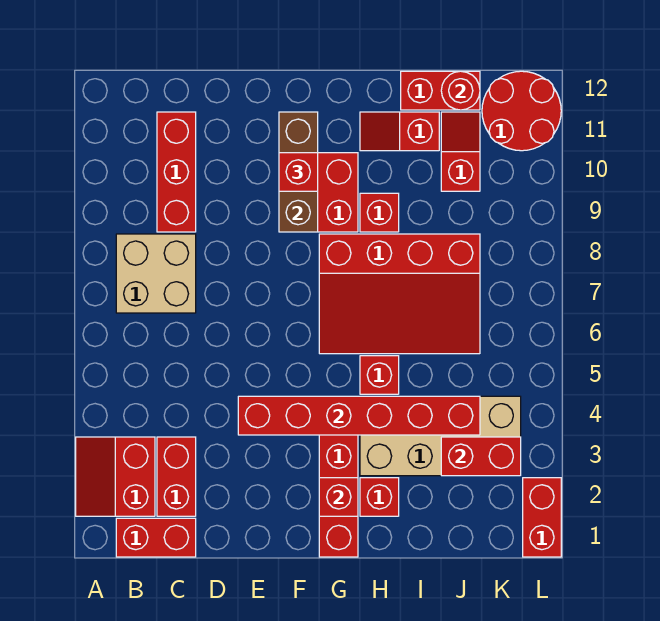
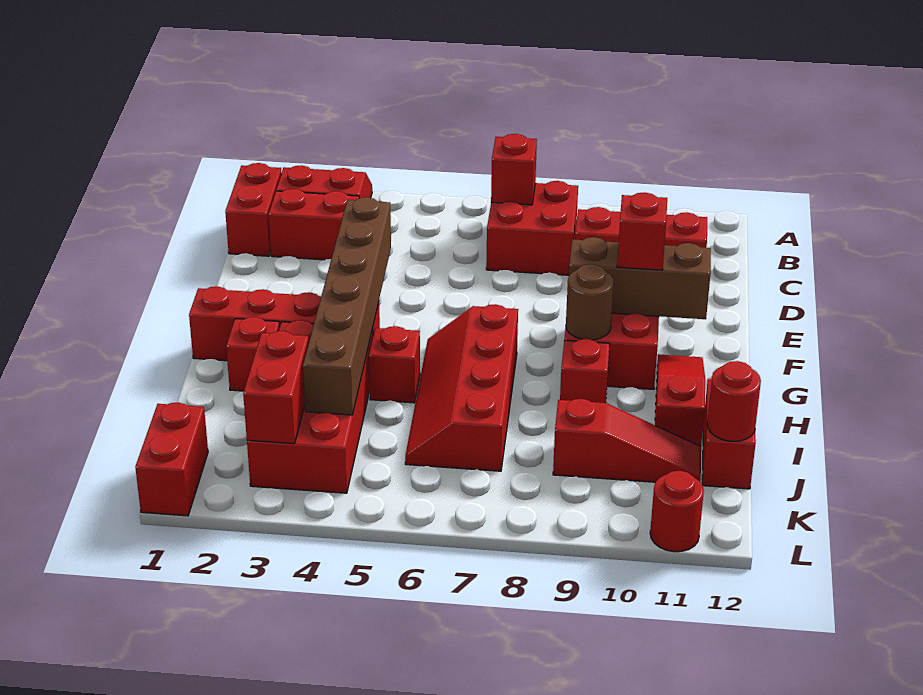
tan 2x2 brick [116,234,196,313] -> red 2x2 brick [486,181,578,275]
red 1x6 brick [238,396,480,435] -> brown 1x6 brick [303,197,391,415]
red 1x1 brick [319,478,358,516] -> red 1x1 brick moved to [491,134,537,205]
red 3x4 slope [319,234,480,354] -> red 2x4 slope [405,304,518,471]
none -> brown 1x1 round brick [566,264,614,340]
tan 2x4 brick [360,396,521,476] -> red 2x4 brick [247,320,373,493]
red 1x2 slope [360,112,439,151] -> red 1x3 slope [655,354,705,446]
red 1x2 slope [441,112,480,191] -> red 1x3 slope [553,399,701,482]
red 2x2 round brick [482,71,561,151] -> red 1x1 round brick [650,471,704,552]
red 1x2 brick [523,478,561,557] -> red 1x2 brick turned to [135,403,208,516]

